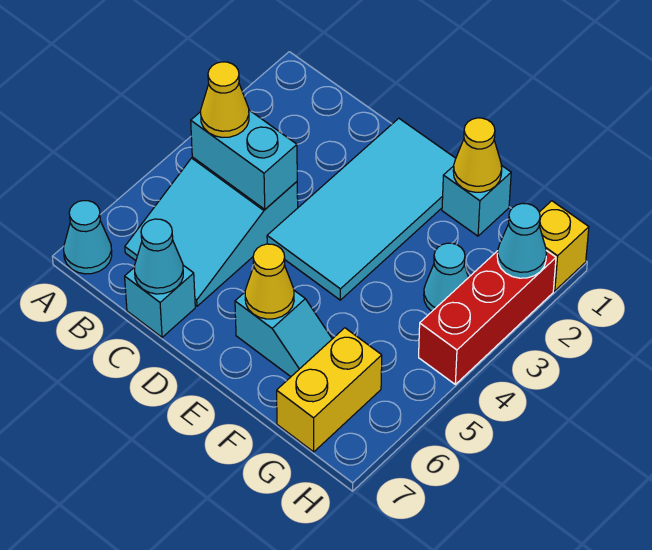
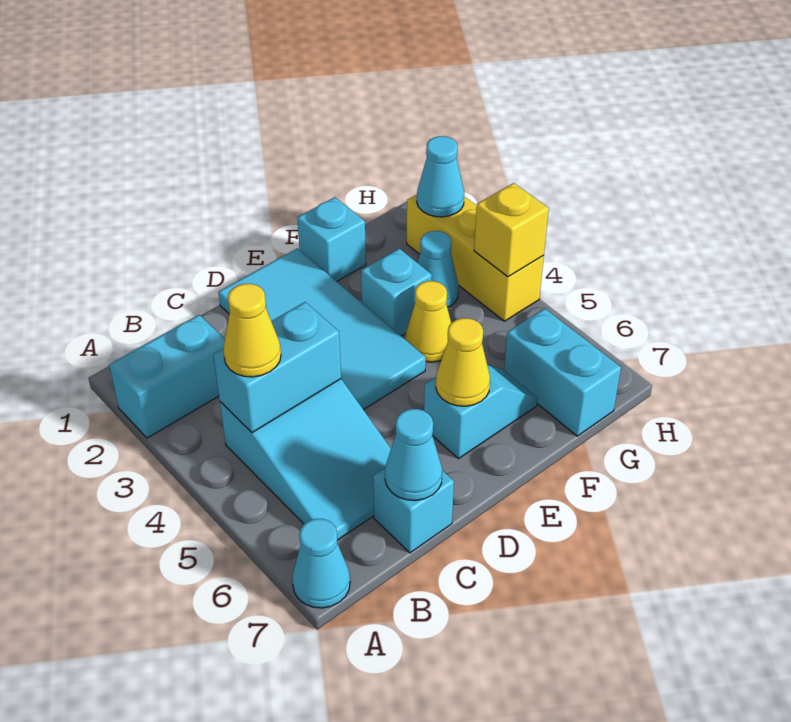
none -> cyan 1x2 brick [109,315,225,438]
yellow 1x1 cone [453,118,502,192] -> yellow 1x1 cone moved to [405,281,451,362]
none -> cyan 1x1 brick [361,249,432,336]
yellow 1x2 brick [277,328,382,452] -> cyan 1x2 brick [504,308,621,436]
yellow 1x1 brick [539,201,589,291] -> yellow 1x1 brick moved to [474,183,549,277]
red 1x3 brick [419,251,556,384] -> yellow 1x3 brick [407,195,544,321]

